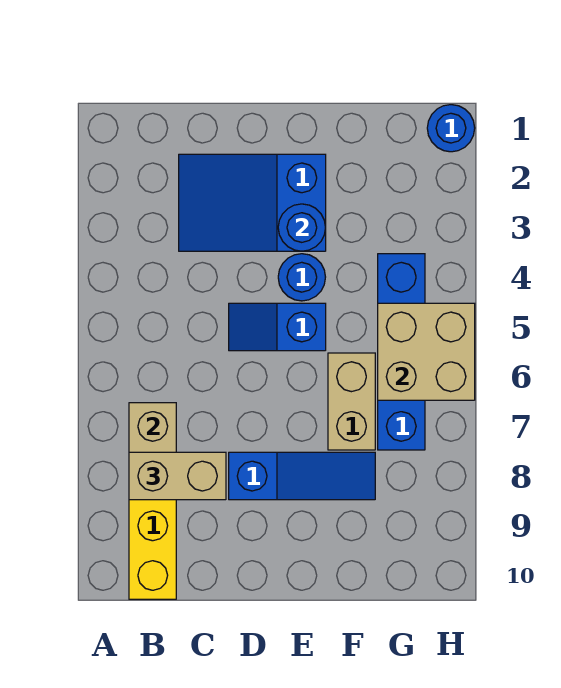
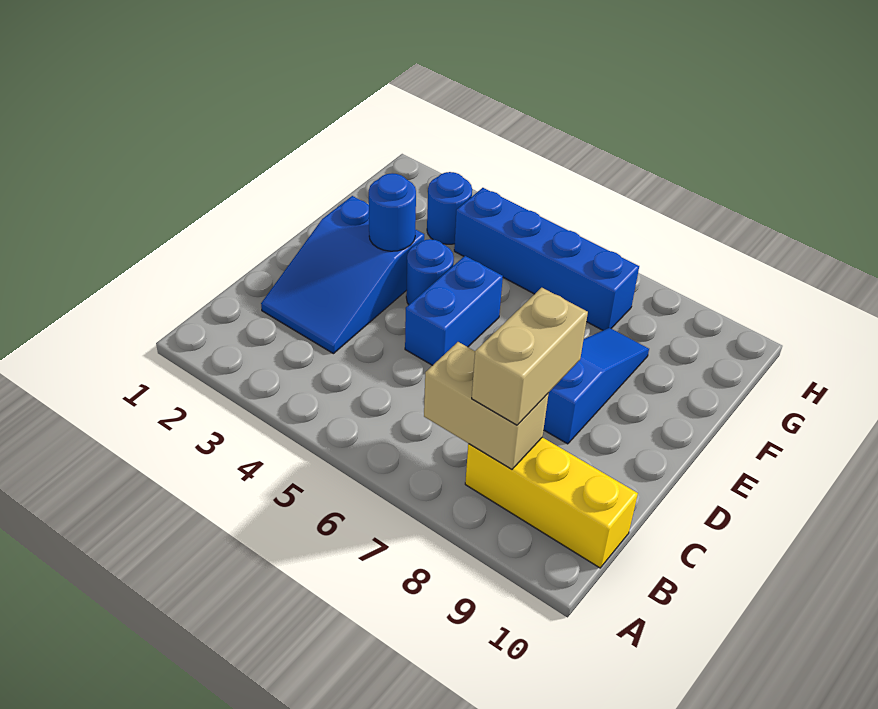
blue 1x2 slope [229,303,326,351] -> blue 1x2 brick [405,256,503,365]
tan 1x2 brick [328,353,375,450] -> none
tan 2x2 brick [378,303,475,400] -> none
blue 1x1 round brick [427,105,475,152] -> blue 1x1 round brick moved to [427,172,472,244]

